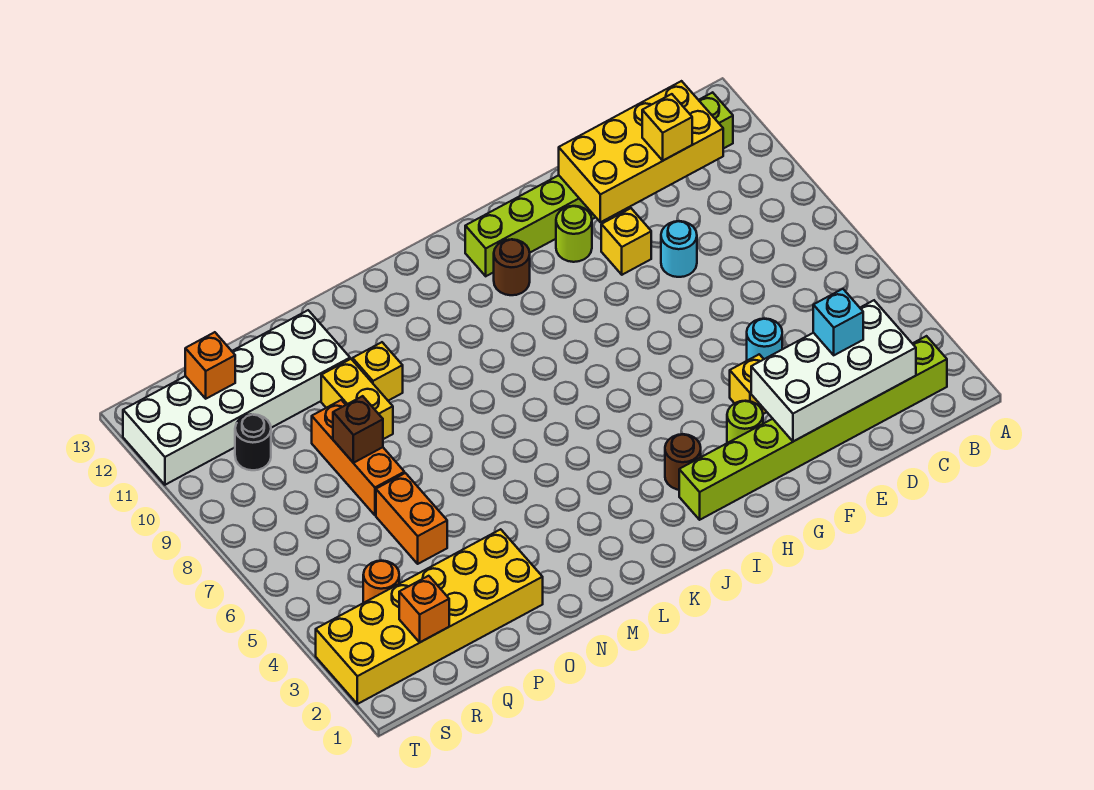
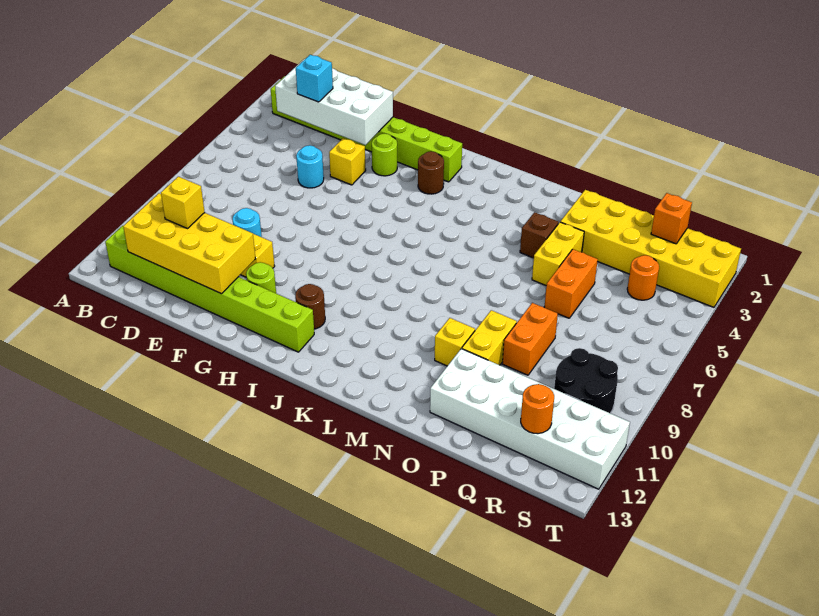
none -> yellow 1x2 brick [532,222,584,285]
orange 1x3 brick [312,400,404,515] -> orange 1x2 brick [502,303,558,375]
brown 1x1 brick [333,396,383,463] -> brown 1x1 brick moved to [520,212,559,258]
black 1x1 round brick [235,414,271,470] -> black 2x2 round brick [554,348,618,413]
orange 1x1 brick [185,332,235,399] -> orange 1x1 round brick [521,384,554,434]

